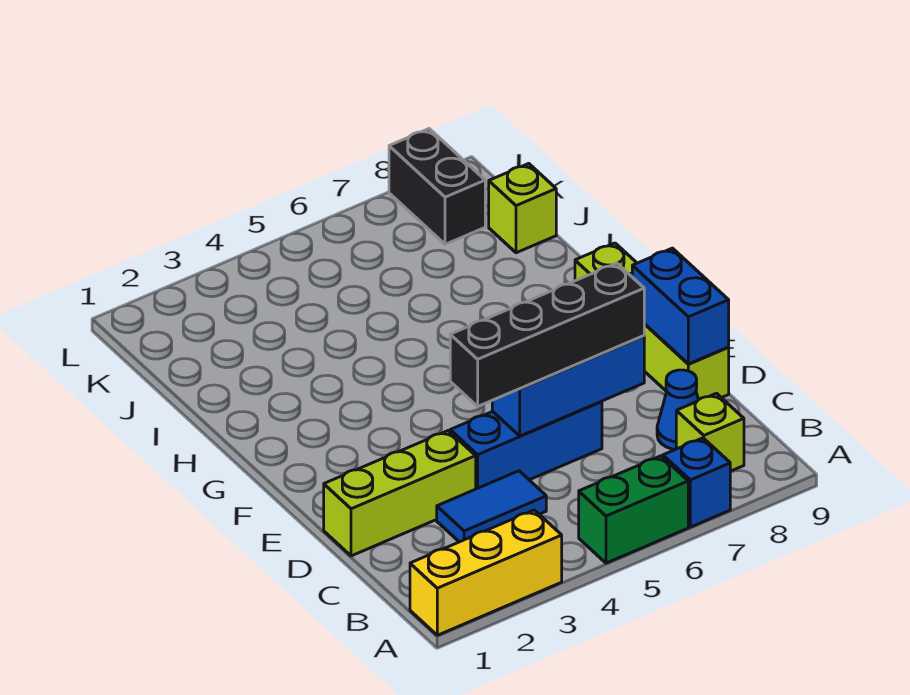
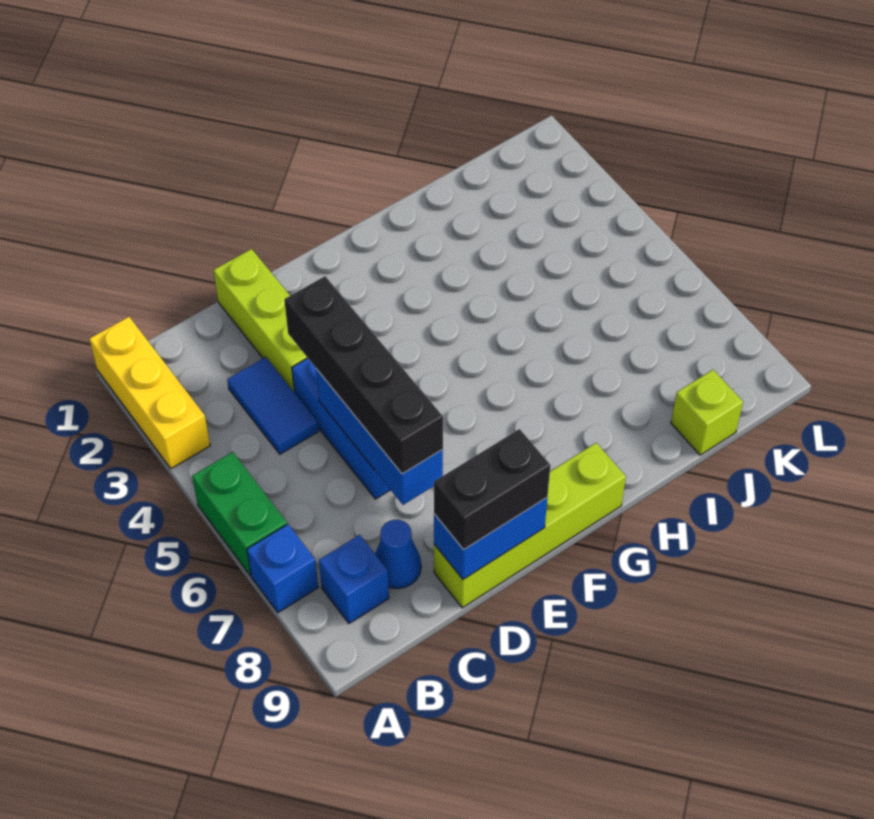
lime 1x1 brick [676,393,744,471] -> blue 1x1 brick [319,535,389,623]
black 1x2 brick [389,129,485,244] -> black 1x2 brick moved to [434,429,550,550]

